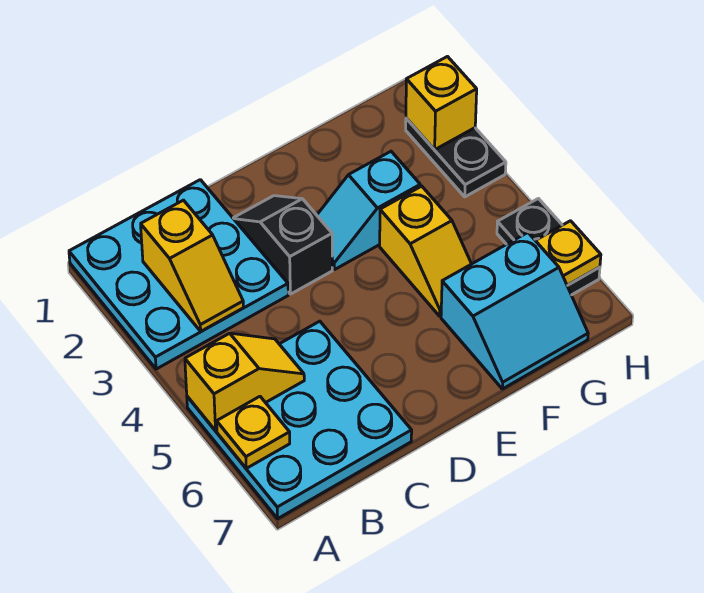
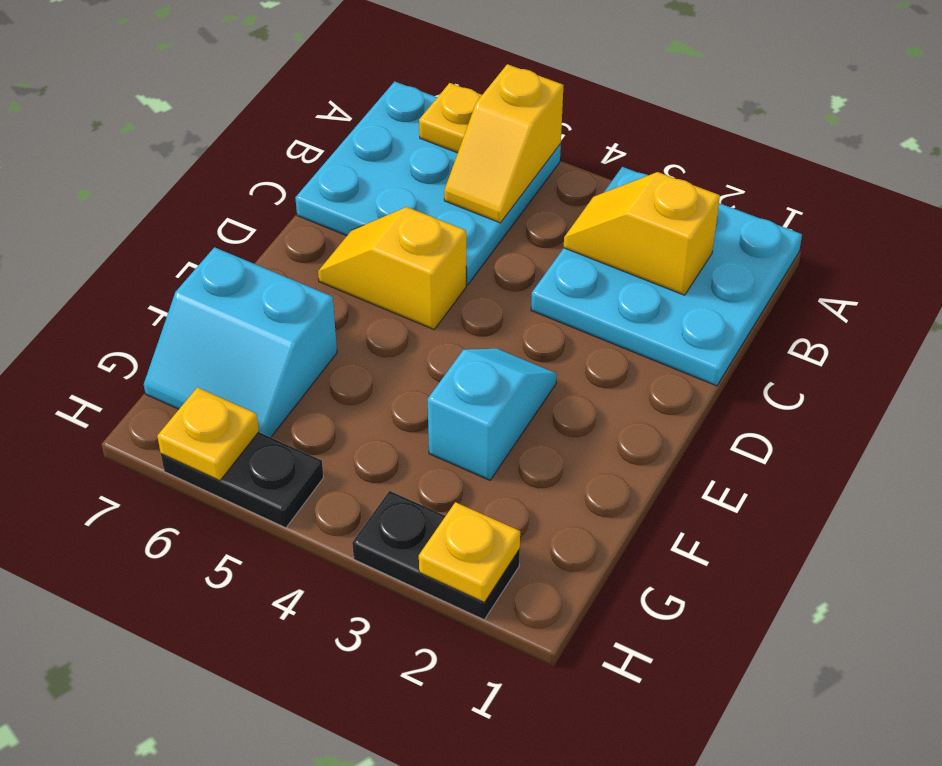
black 1x2 slope [233,196,332,294] -> none
yellow 1x2 slope [380,186,471,316] -> yellow 1x2 slope moved to [318,207,466,329]
cyan 2x2 slope [441,233,588,389] -> cyan 2x2 slope turned to [144,247,337,437]
yellow 1x1 brick [406,57,477,150] -> yellow 1x1 plate [419,502,520,602]

